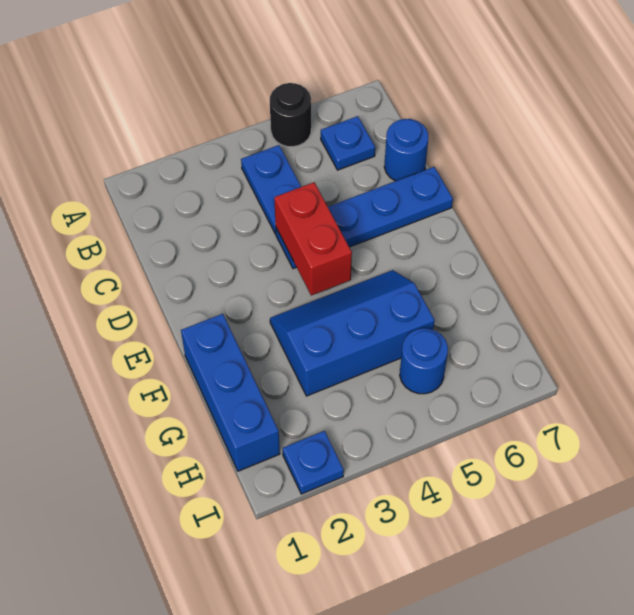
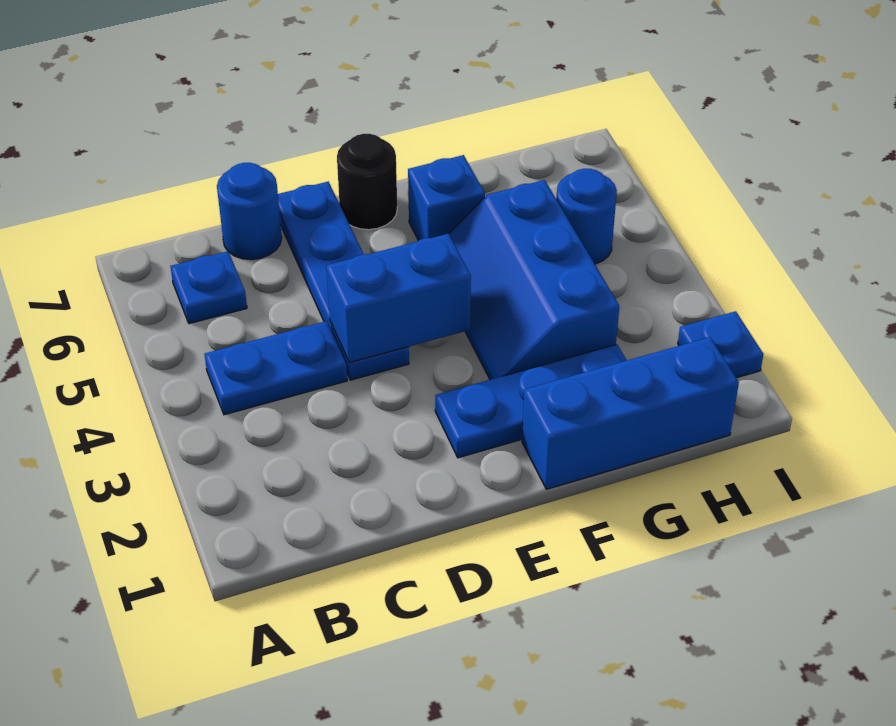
black 1x1 round brick [270,83,311,147] -> black 1x1 round brick moved to [337,134,397,230]
red 1x2 brick [274,182,352,296] -> blue 1x2 brick [326,234,471,363]
none -> blue 1x3 plate [435,344,627,458]
none -> blue 1x1 brick [408,155,485,241]

